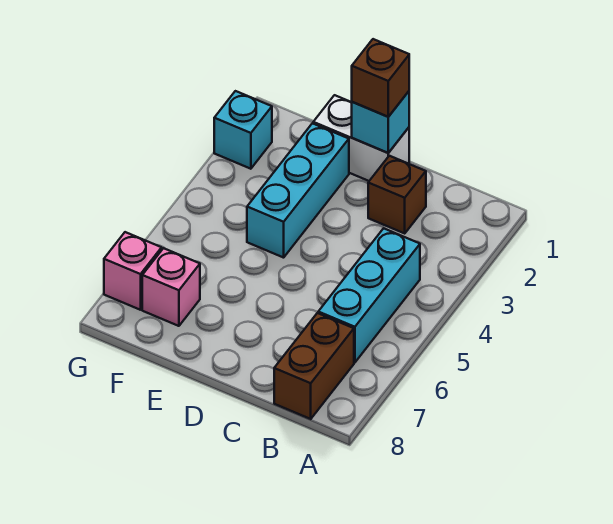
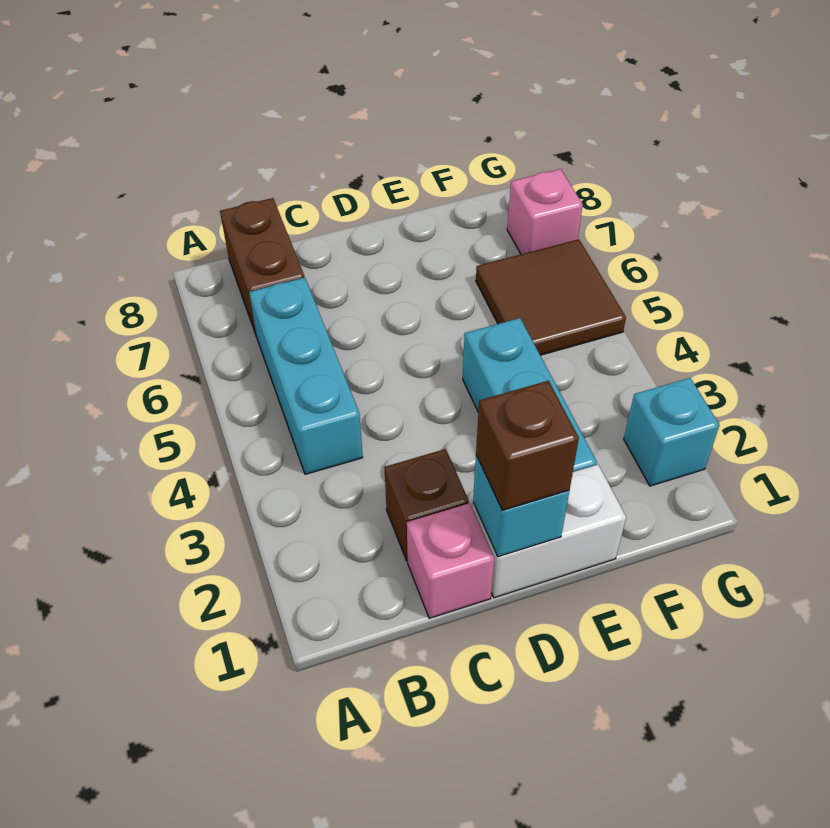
none -> brown 2x2 tile [476,239,626,355]
pink 1x1 brick [142,248,200,326] -> pink 1x1 brick moved to [407,503,494,618]

